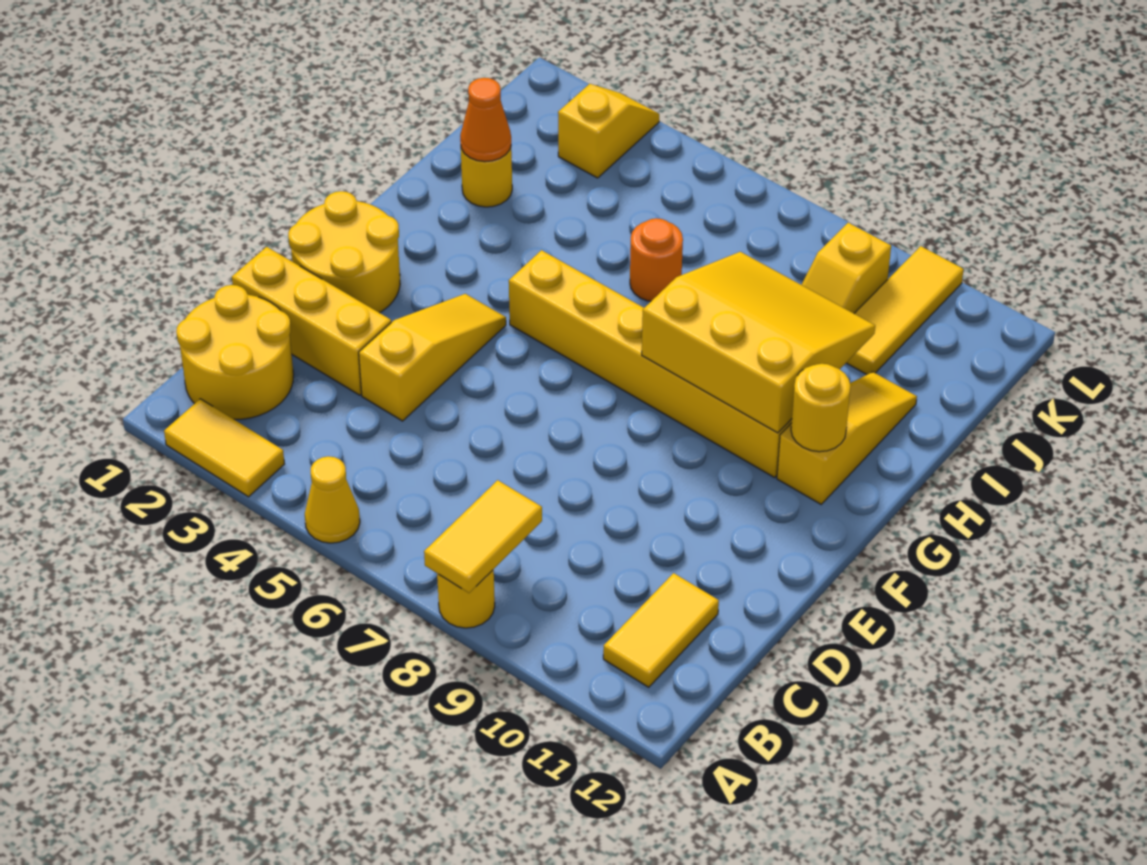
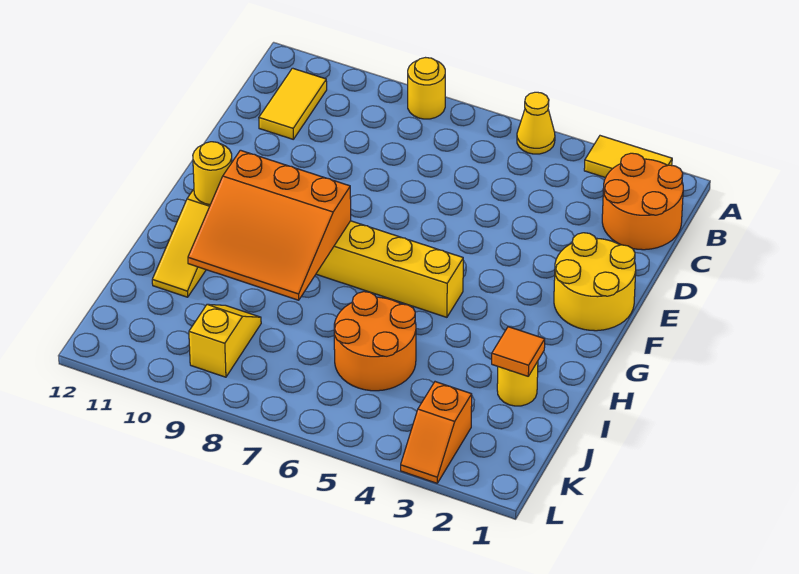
yellow 1x2 tile [424,480,542,593] -> none
yellow 2x2 round brick [176,285,294,419] -> orange 2x2 round brick [602,153,683,250]
yellow 1x3 brick [232,247,391,395] -> none
yellow 1x3 slope [359,294,506,421] -> none
yellow 3x3 slope [642,252,875,433] -> orange 3x3 slope [188,150,351,300]
orange 1x1 cone [460,78,511,162] -> orange 1x1 tile [492,327,545,376]
orange 1x1 round brick [630,218,683,301] -> orange 2x2 round brick [334,292,416,391]
yellow 1x3 tile [847,246,964,374] -> none
yellow 1x2 slope [558,84,659,178] -> orange 1x2 slope [401,382,472,483]

